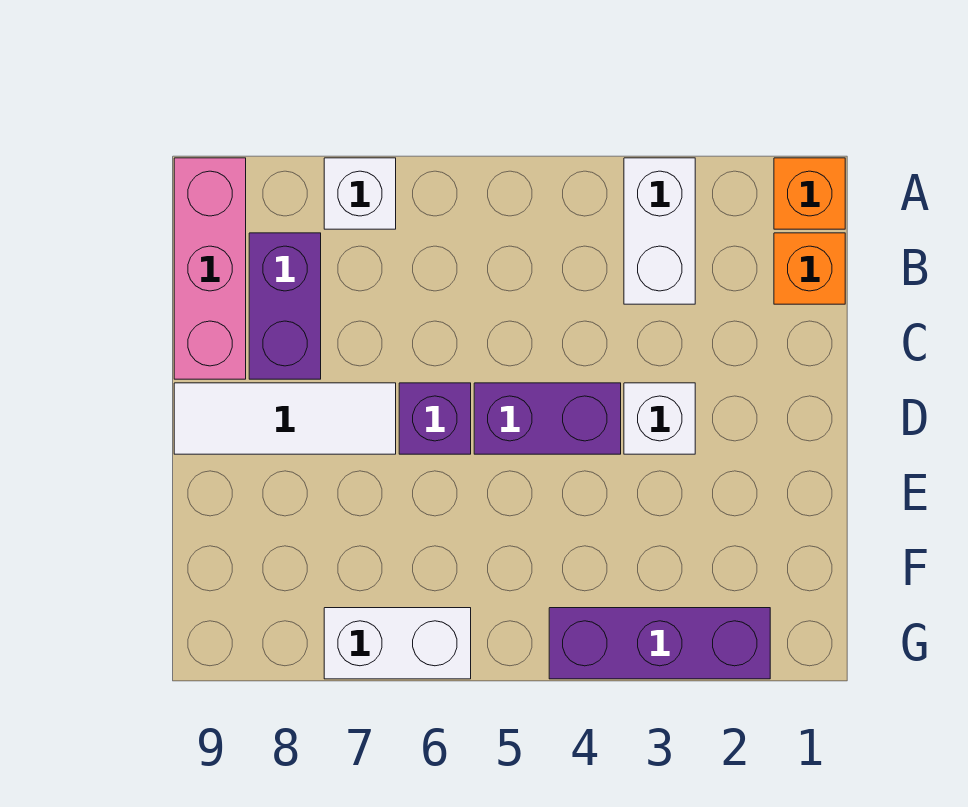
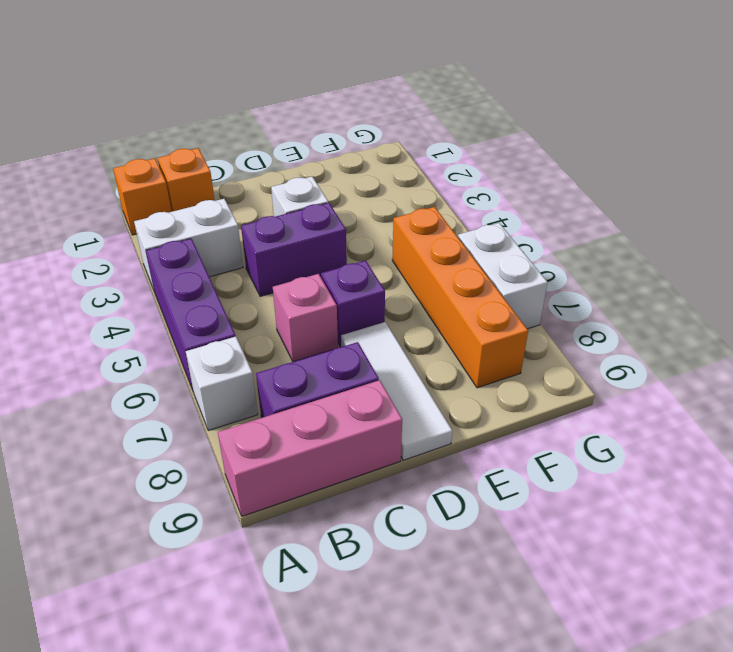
none -> pink 1x1 brick [273,274,338,362]
purple 1x2 brick [474,383,621,454] -> purple 1x2 brick turned to [241,203,347,296]
none -> orange 1x4 brick [392,207,528,388]
purple 1x3 brick [549,608,770,679] -> purple 1x3 brick moved to [146,239,236,390]

